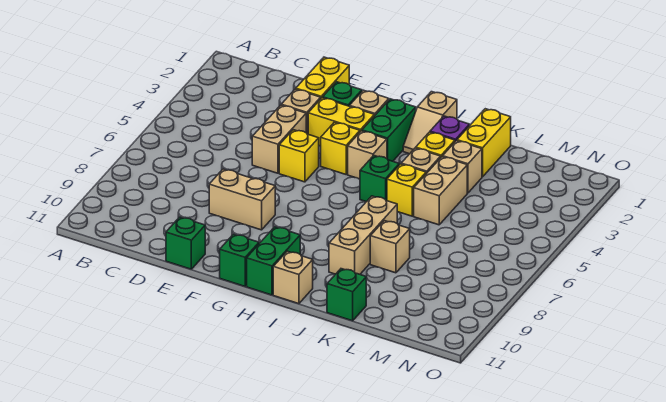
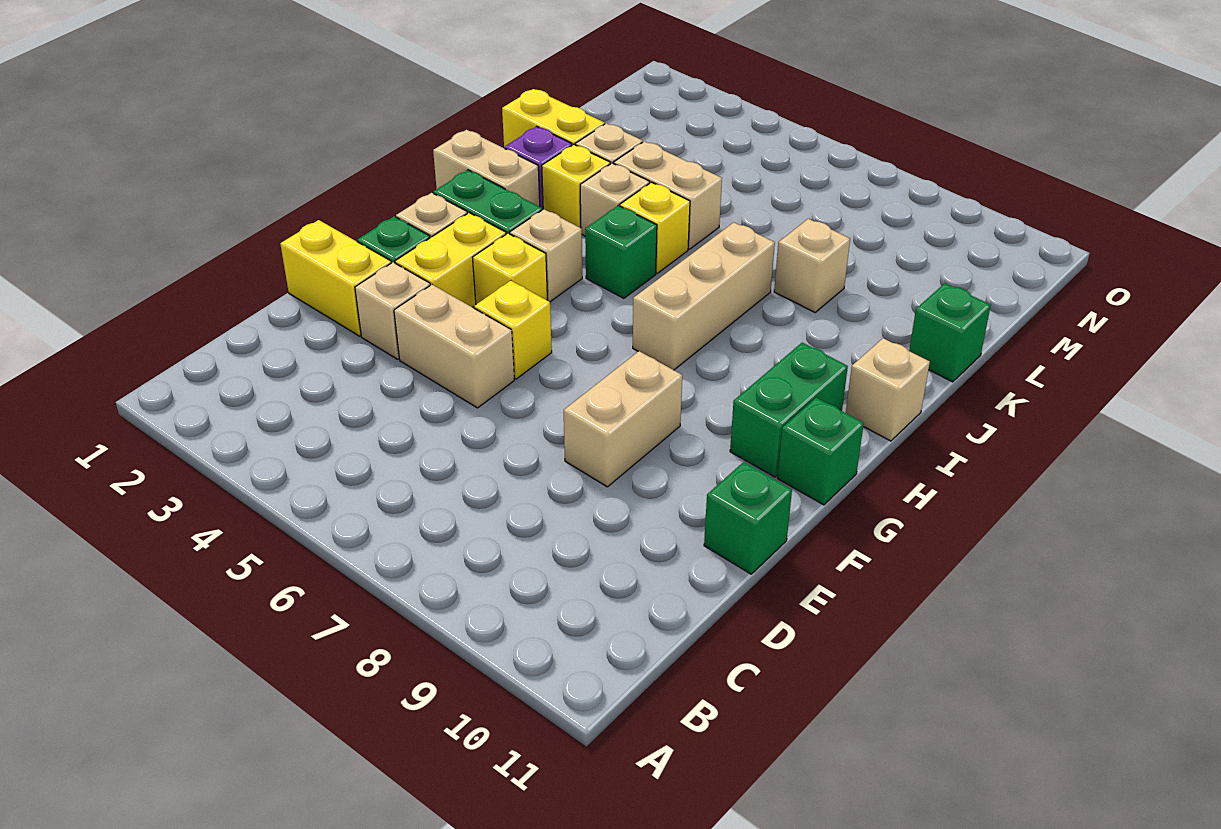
green 1x2 brick [247,227,300,295] -> green 1x2 brick turned to [730,343,848,477]
tan 1x2 slope [403,92,457,154] -> tan 1x2 brick [433,130,540,207]
tan 1x3 brick [329,196,397,274] -> tan 1x3 brick turned to [633,222,775,370]

